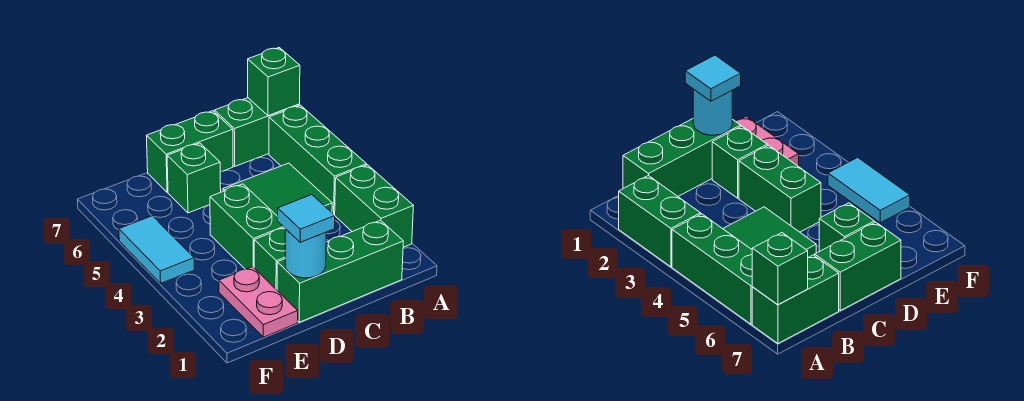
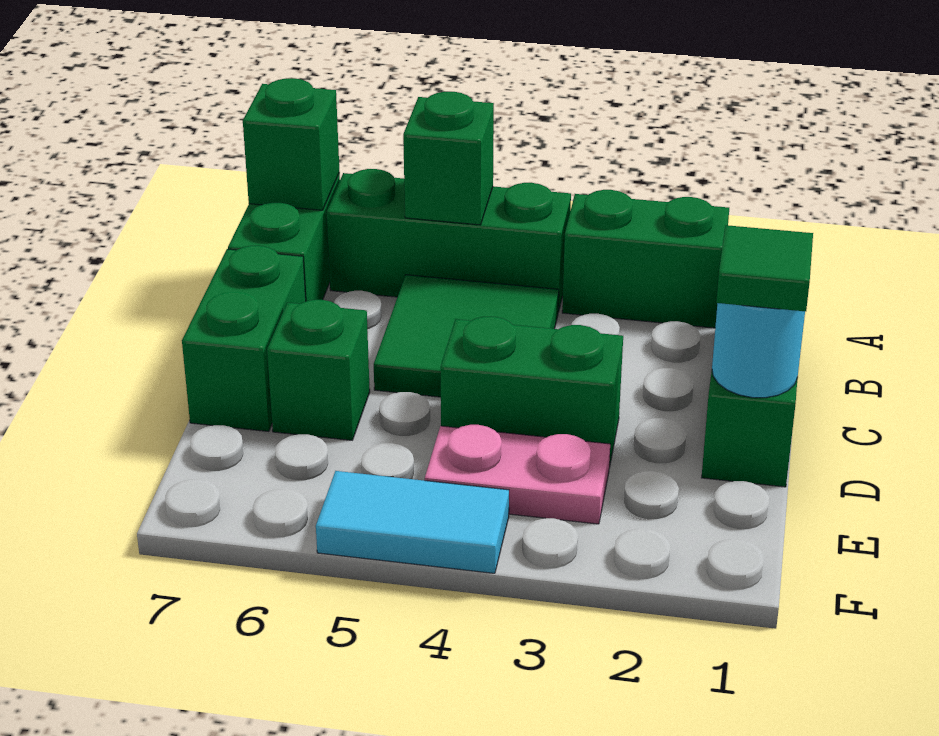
cyan 1x1 tile [278,195,335,242] -> green 1x1 tile [716,225,813,311]
green 1x1 brick [254,228,285,290] -> green 1x1 brick moved to [403,92,494,225]
pink 1x2 plate [219,267,298,337] -> pink 1x2 plate moved to [425,425,610,524]

